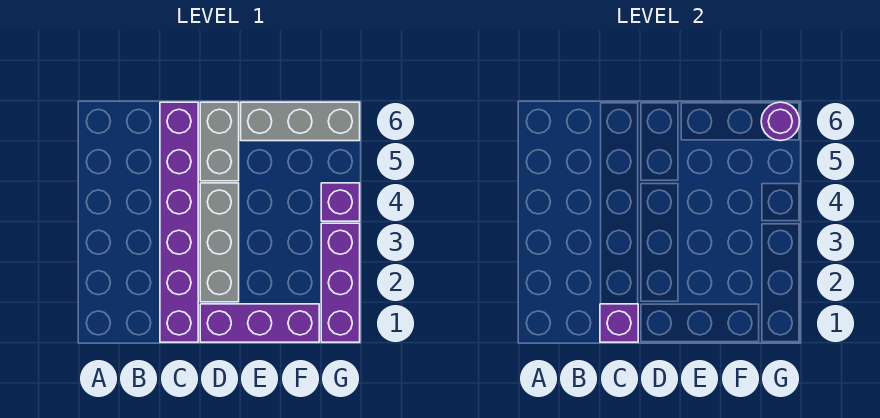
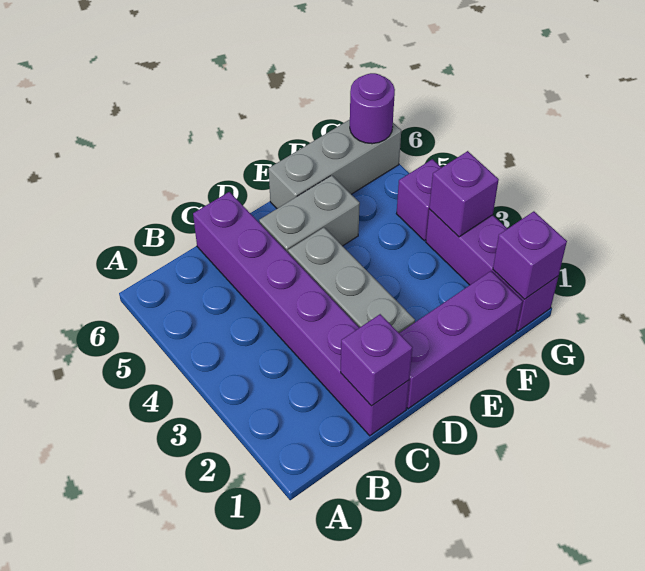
grey 1x2 brick [200,102,239,181] -> grey 1x2 brick turned to [259,175,360,252]
none -> purple 1x1 brick [493,211,567,299]
none -> purple 1x1 brick [429,151,499,237]

